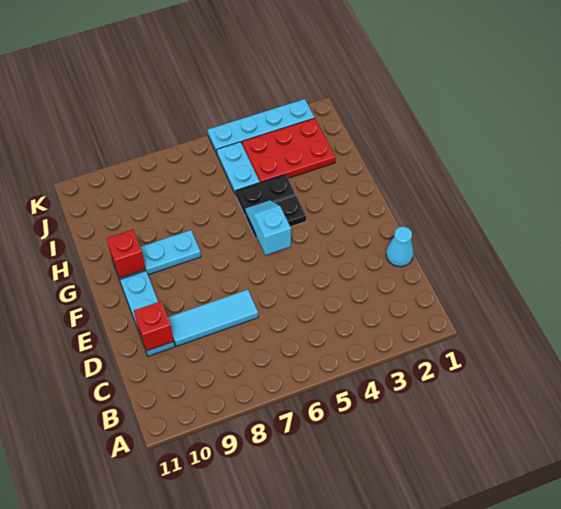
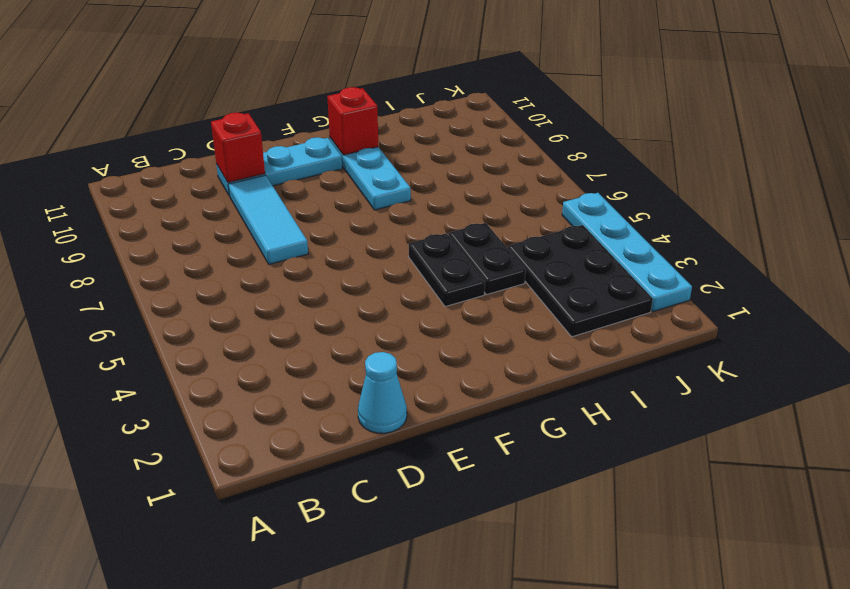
cyan 1x2 slope [245,200,291,255] -> none
red 2x3 plate [242,118,336,182] -> black 2x3 plate [507,225,653,337]
cyan 1x2 plate [217,142,260,195] -> none

